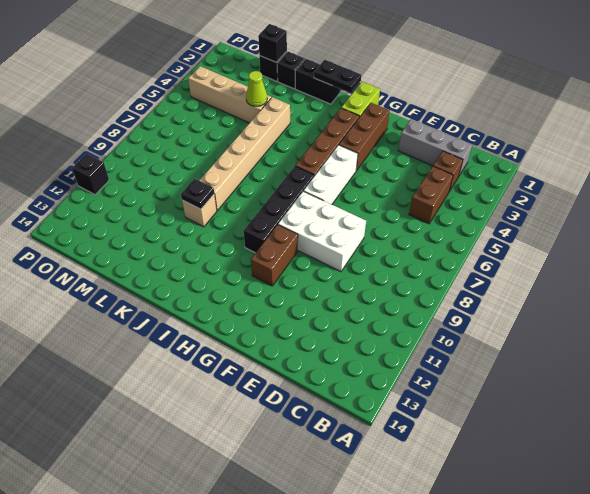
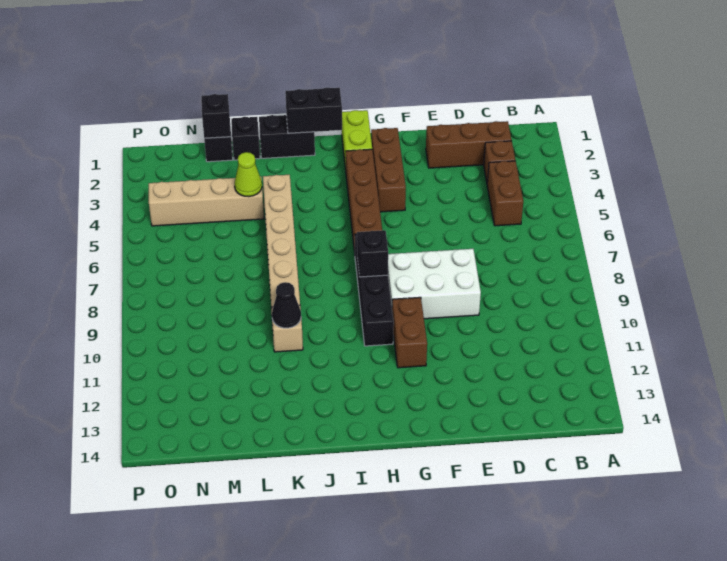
grey 1x3 brick [398,119,472,176] -> brown 1x3 brick [426,121,512,168]
white 1x3 brick [304,145,358,204] -> none
black 1x2 plate [314,60,361,93] -> black 1x2 brick [285,88,342,133]
black 1x1 plate [181,179,214,209] -> black 1x1 cone [272,282,301,328]
black 1x1 brick [72,154,109,195] -> black 1x1 brick moved to [357,230,388,277]

